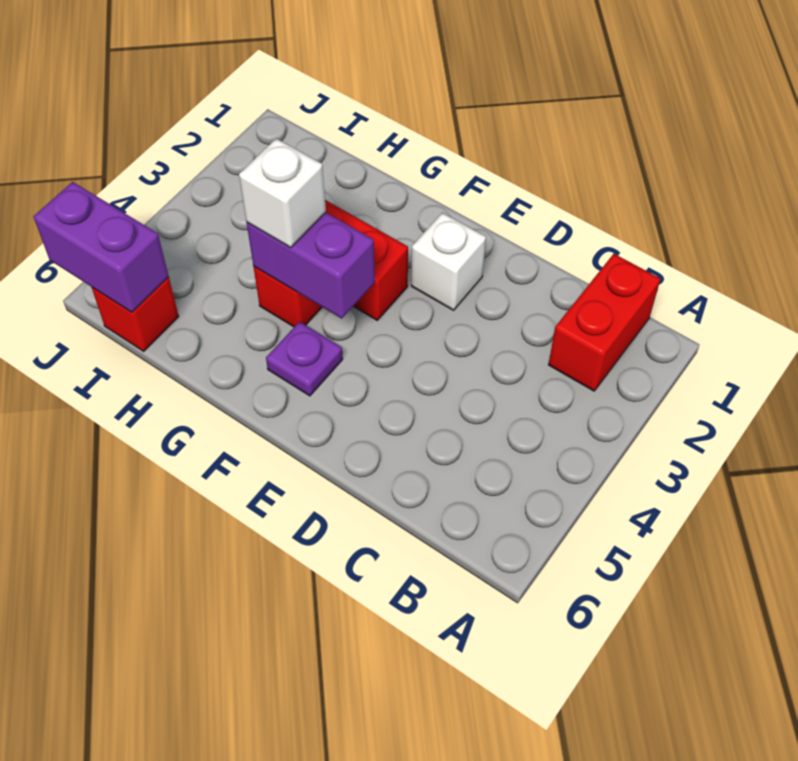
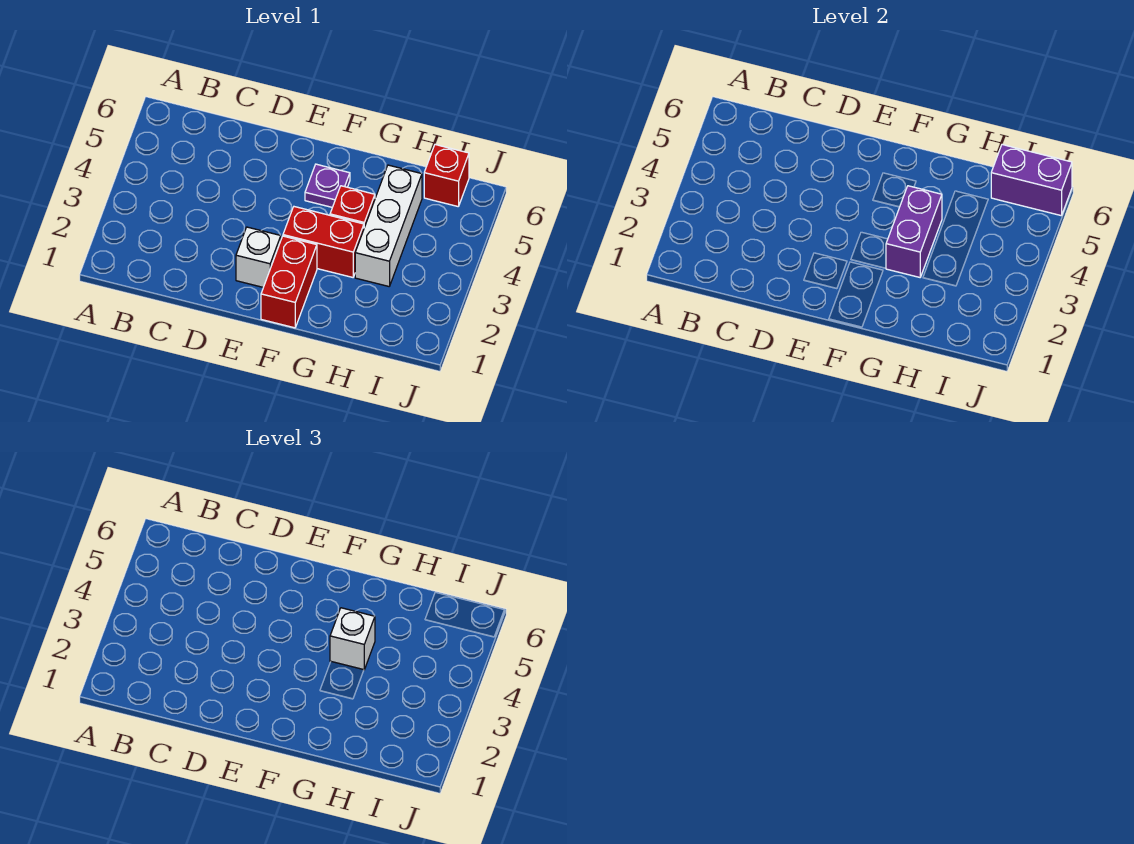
red 1x2 brick [548,254,660,391] -> red 1x2 brick moved to [261,236,317,328]
purple 1x2 brick [247,212,375,318] -> purple 1x2 brick turned to [886,186,942,277]
none -> white 1x3 brick [355,165,422,286]

